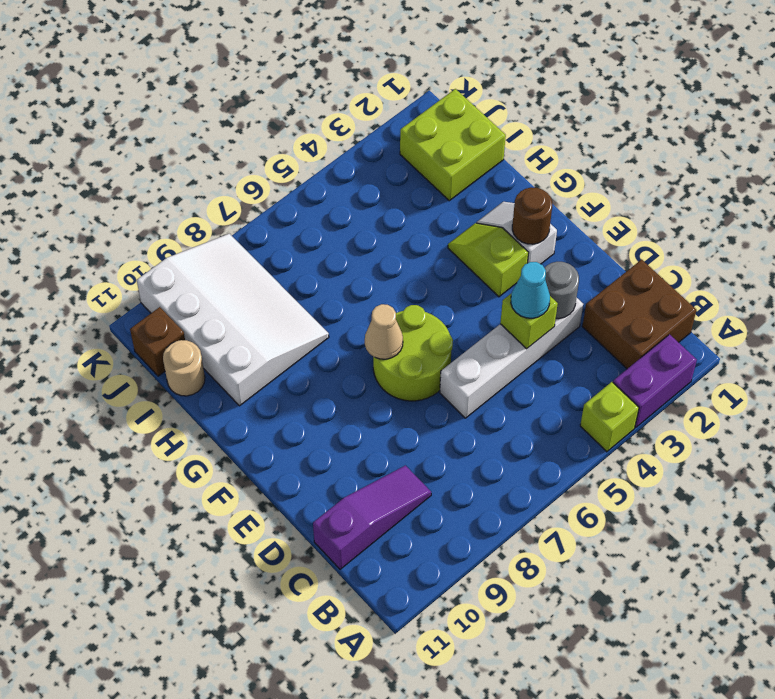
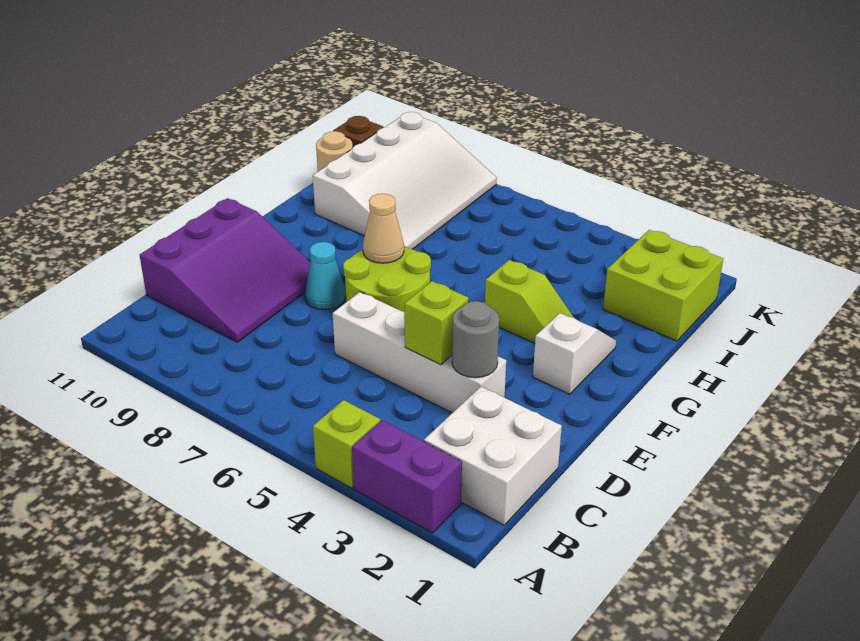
brown 2x2 brick [582,260,696,369] -> white 2x2 brick [424,387,562,525]
purple 1x3 slope [313,465,431,569] -> purple 3x3 slope [140,198,310,342]
cyan 1x1 cone [511,262,550,318] -> cyan 1x1 cone moved to [305,242,346,310]
brown 1x1 round brick [512,187,552,244] -> none
lime 1x2 slope [448,223,529,297] -> lime 1x2 slope turned to [485,260,574,343]

